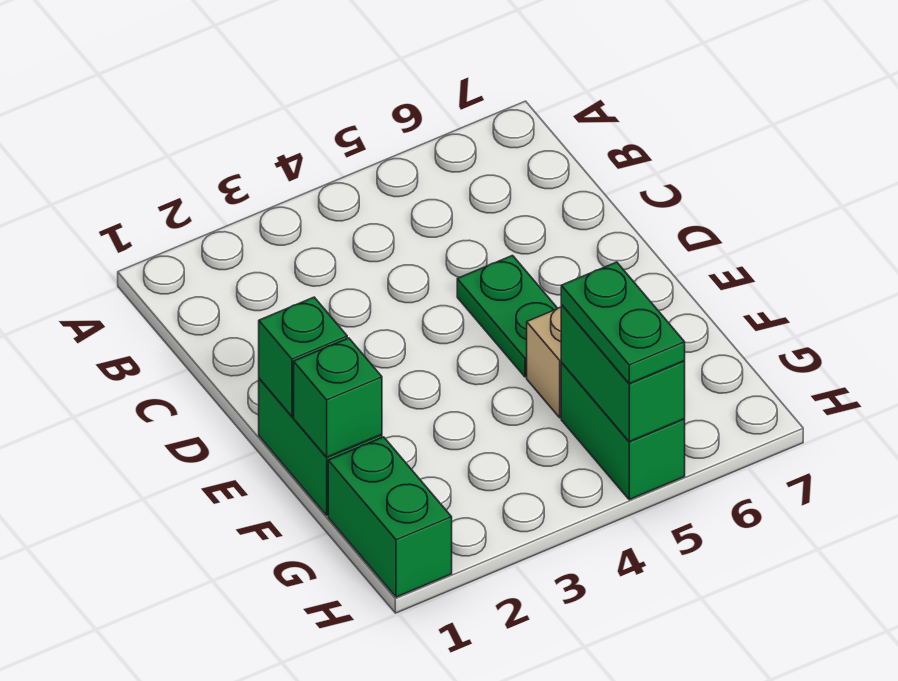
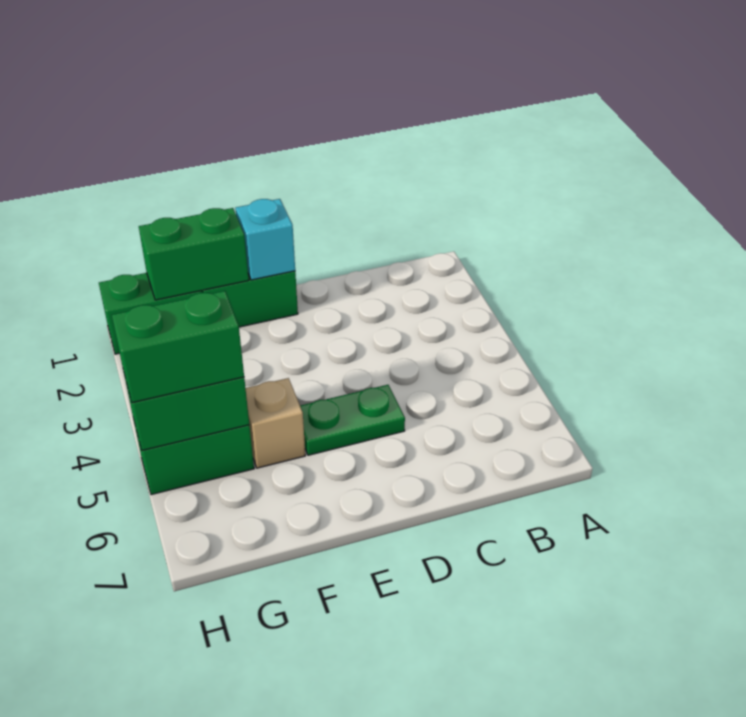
green 1x1 brick [259,297,347,416] -> cyan 1x1 brick [235,199,295,280]
green 1x1 brick [294,338,382,457] -> green 1x2 brick [139,208,249,300]
green 1x2 plate [561,262,685,384] -> green 1x2 brick [112,291,244,403]

